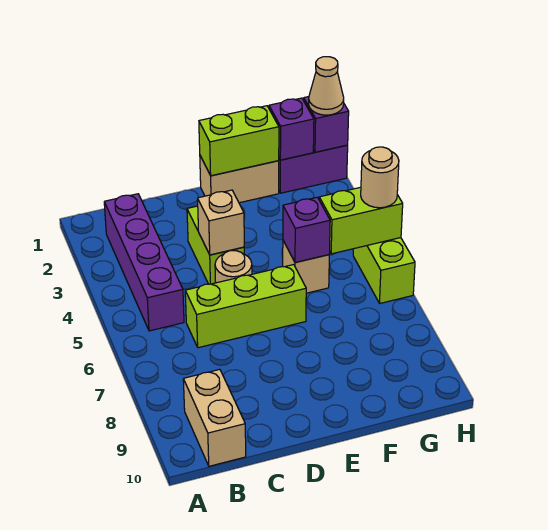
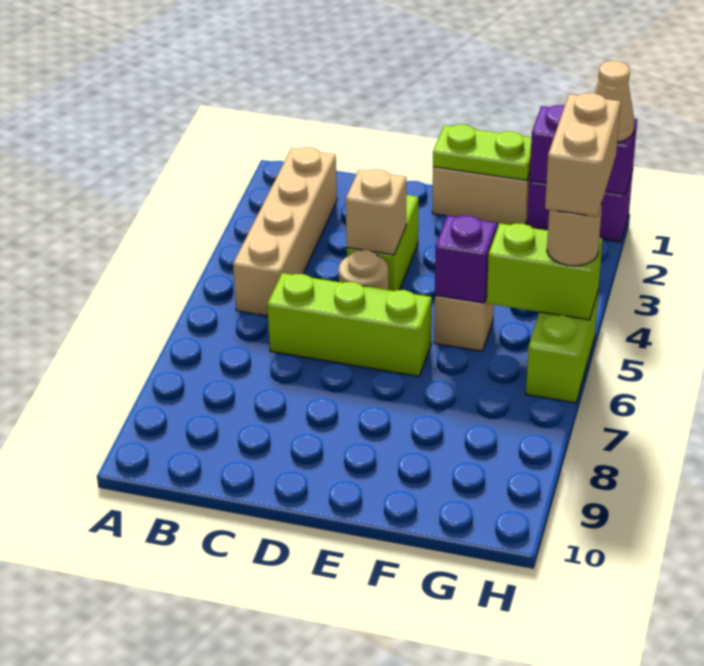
purple 1x4 brick [104,194,184,331] -> tan 1x4 brick [233,148,337,316]
tan 1x2 brick [183,369,246,466] -> tan 1x2 brick moved to [545,93,621,217]
lime 1x2 brick [199,106,279,176] -> lime 1x2 plate [433,125,531,180]

